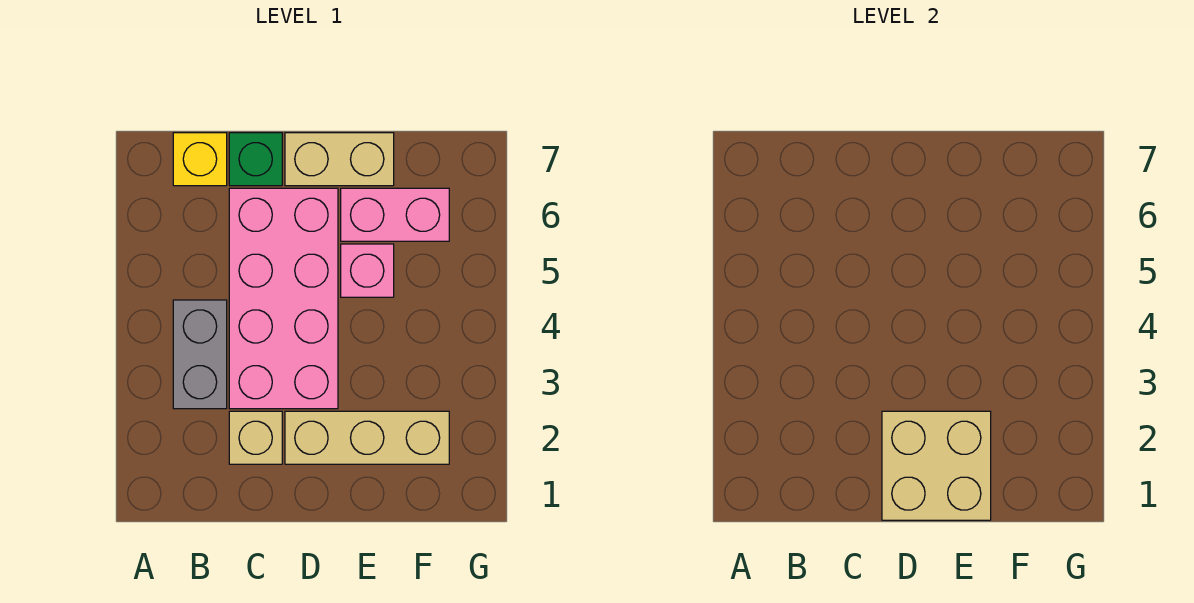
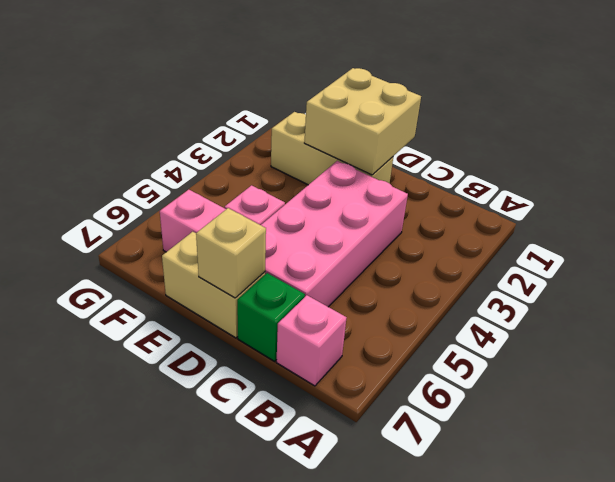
grey 1x2 brick [173,300,227,409] -> none
yellow 1x1 brick [173,133,227,186] -> pink 1x1 brick [276,295,347,386]
tan 1x1 brick [229,411,282,464] -> tan 1x1 brick moved to [196,208,266,298]

